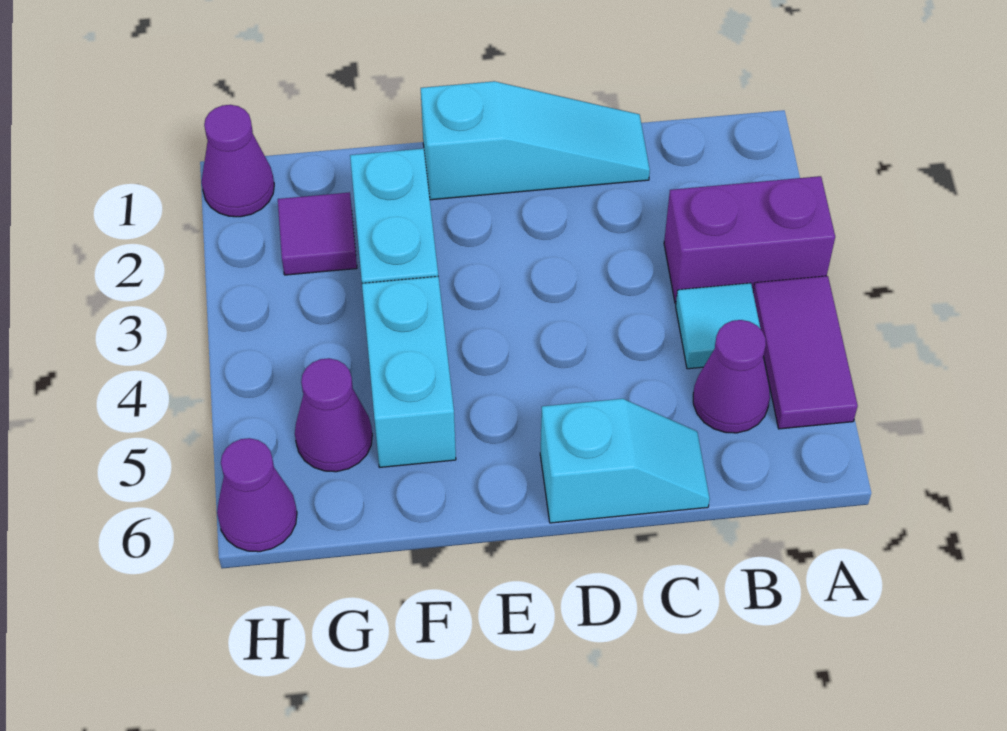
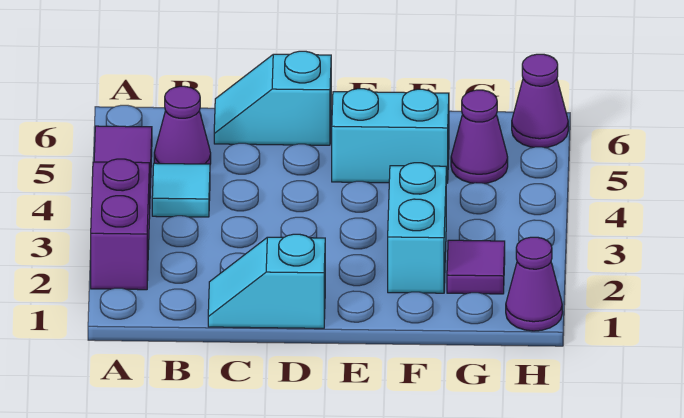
purple 1x2 brick [664,176,835,303] -> purple 1x2 brick turned to [91,159,150,290]
cyan 1x3 slope [421,81,650,200] -> cyan 1x2 slope [208,234,325,328]
cyan 1x2 brick [362,276,456,467] -> cyan 1x2 brick turned to [332,89,449,183]

